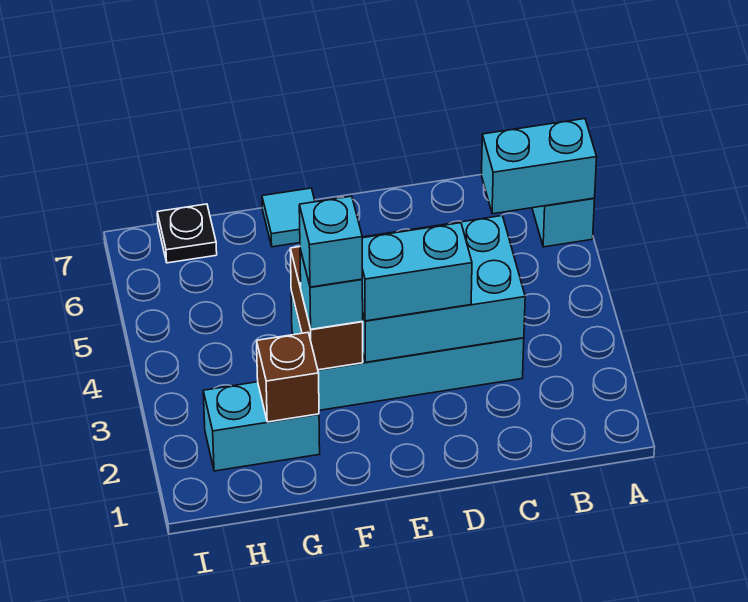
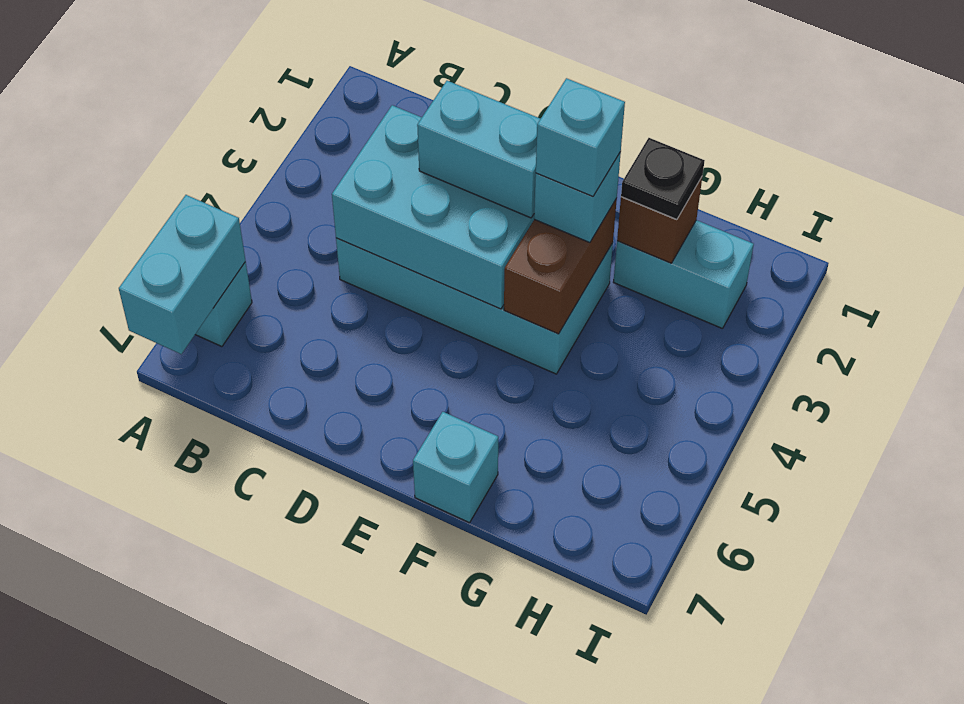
cyan 1x2 brick [481,119,597,214] -> cyan 1x2 brick turned to [119,195,246,354]
cyan 1x1 tile [262,188,315,247] -> cyan 1x1 brick [413,412,498,523]
black 1x1 plate [157,204,217,263] -> black 1x1 plate moved to [621,138,705,220]

